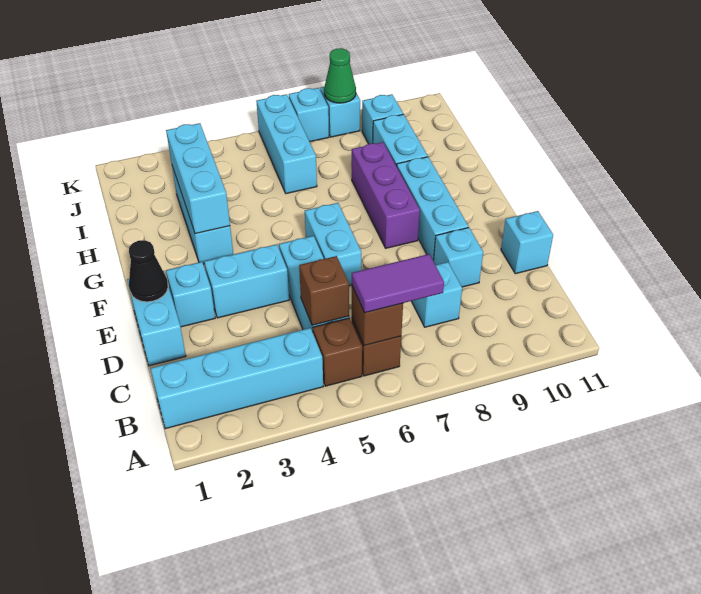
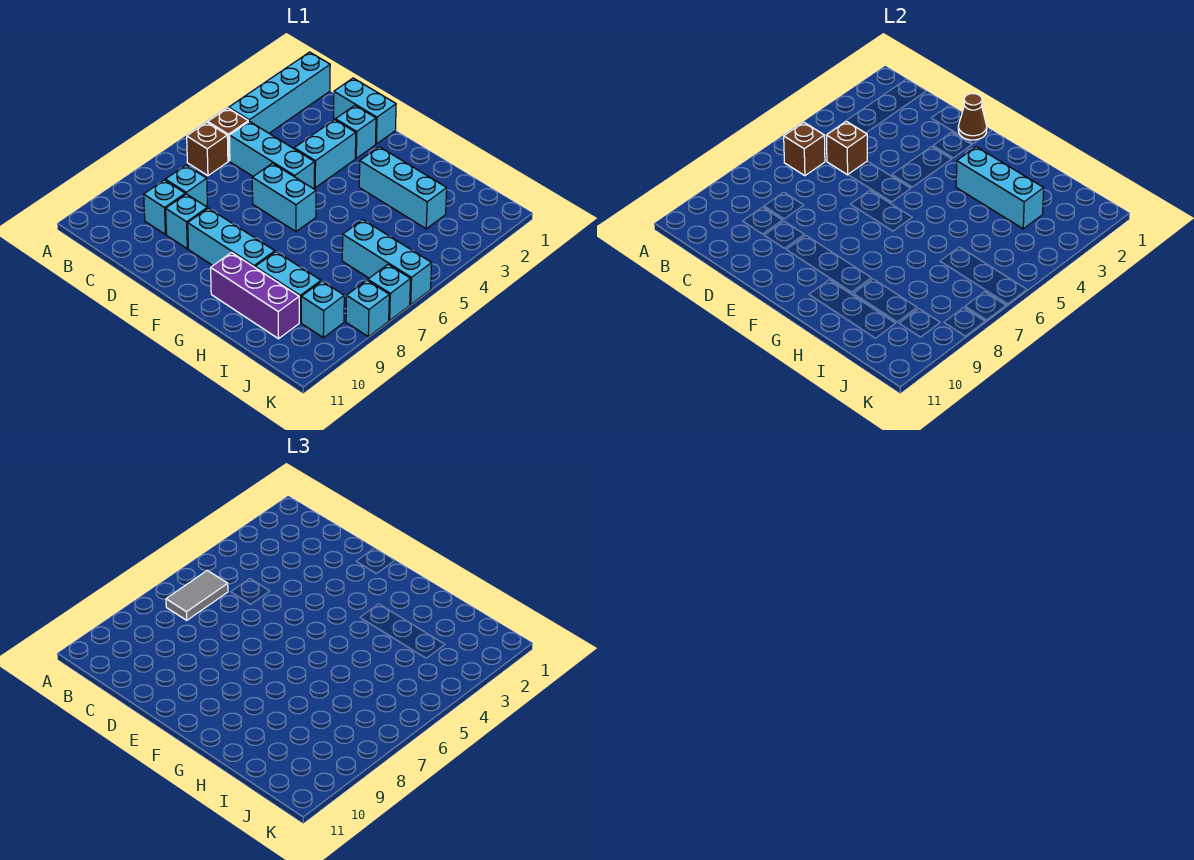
purple 1x2 tile [352,254,444,313] -> grey 1x2 tile [166,570,228,620]
cyan 1x1 brick [501,211,553,274] -> cyan 1x1 brick moved to [144,180,185,234]
black 1x1 cone [129,240,168,302] -> brown 1x1 cone [958,94,987,140]
purple 1x3 brick [351,142,420,248] -> purple 1x3 brick moved to [211,253,299,339]
green 1x1 cone [324,48,356,103] -> none

